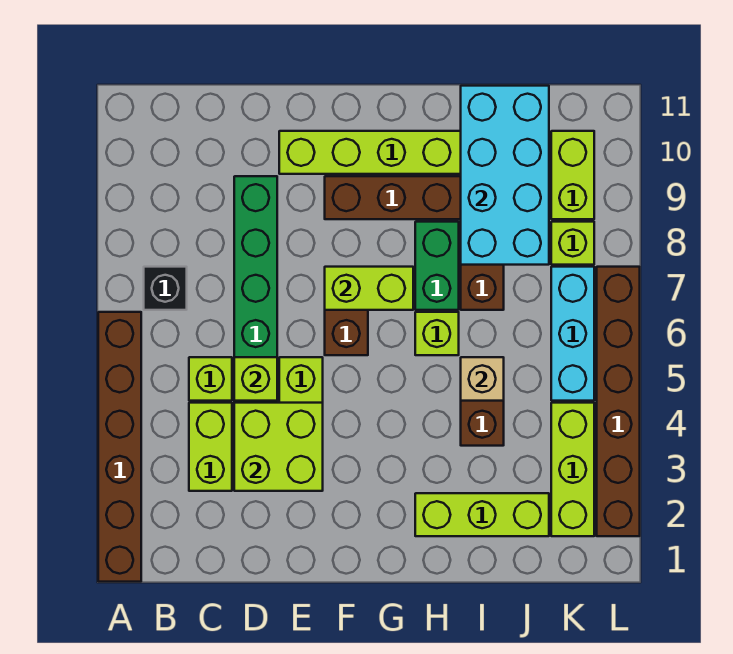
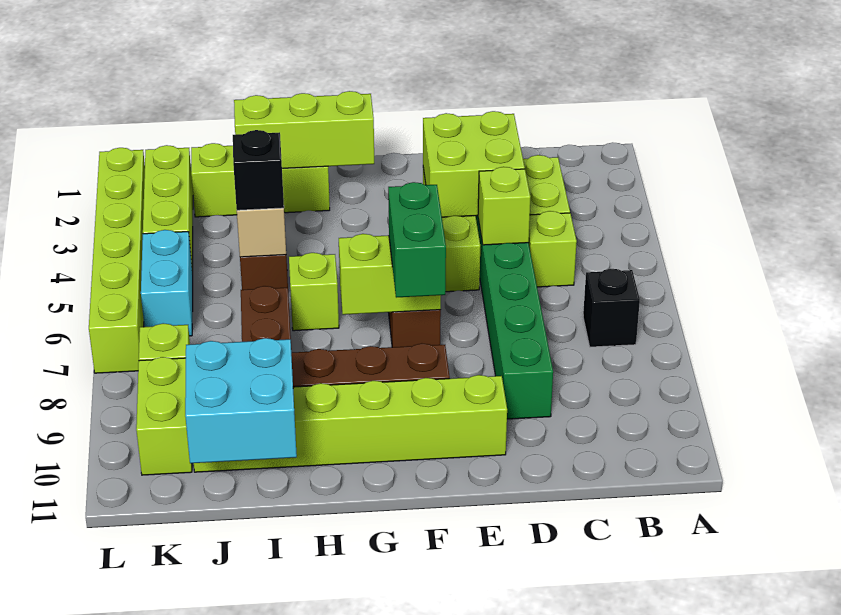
brown 1x6 brick [98,312,141,582] -> none
none -> lime 1x3 brick [234,91,374,168]
green 1x2 brick [415,222,459,310] -> green 1x2 brick moved to [388,182,446,298]
none -> black 1x1 brick [233,130,284,210]
cyan 2x4 brick [461,86,549,265] -> cyan 2x2 brick [185,338,297,463]
cyan 1x3 brick [551,267,594,401] -> cyan 1x2 brick [141,230,193,336]
brown 1x6 brick [597,267,640,536] -> lime 1x6 brick [89,148,145,373]

